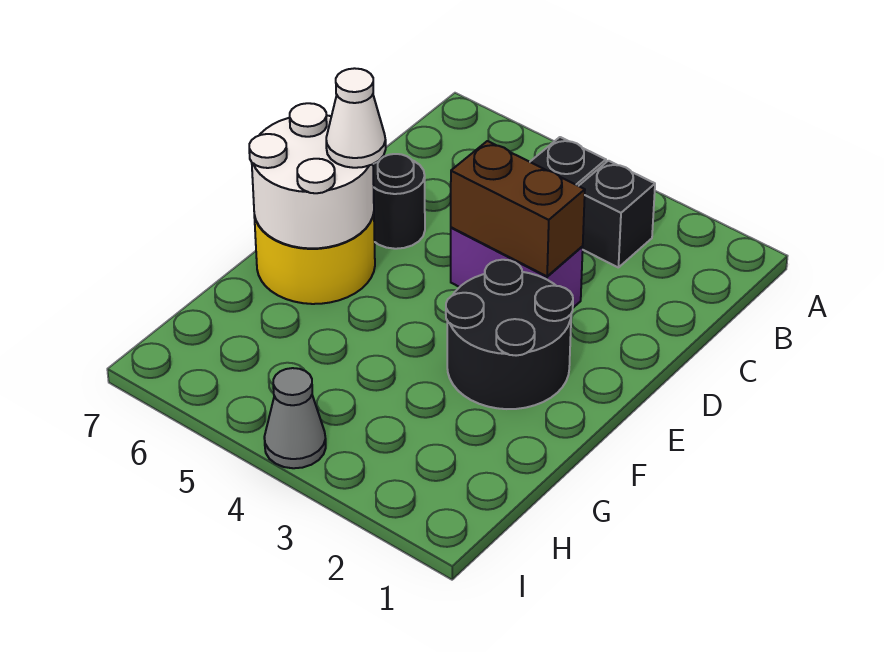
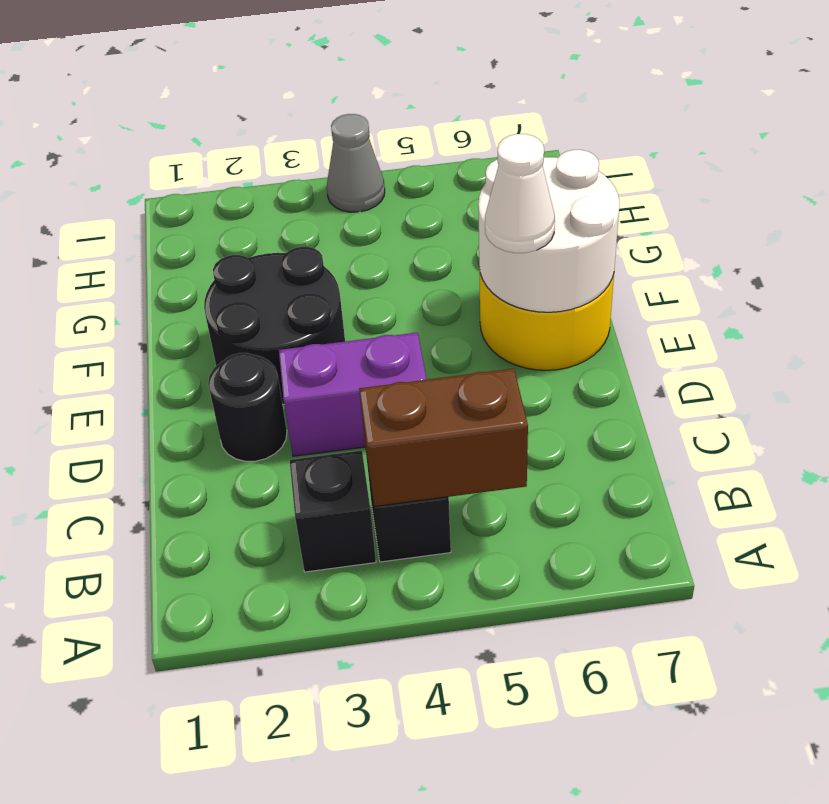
brown 1x2 brick [451,141,585,276] -> brown 1x2 brick moved to [359,369,528,506]
black 1x1 round brick [373,154,425,249] -> black 1x1 round brick moved to [208,353,287,461]

